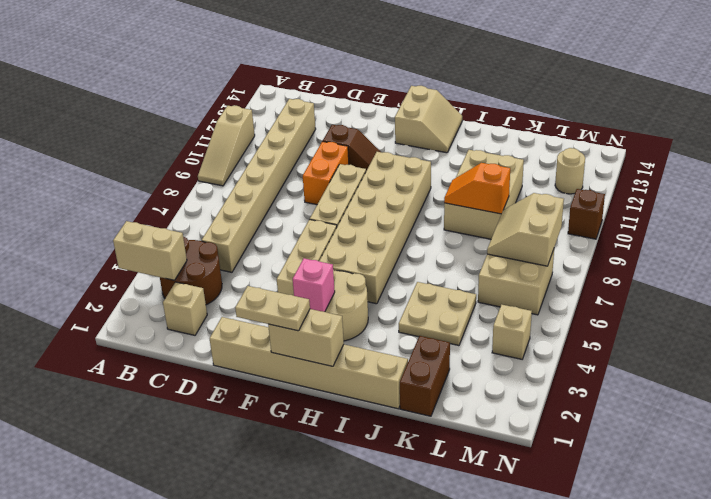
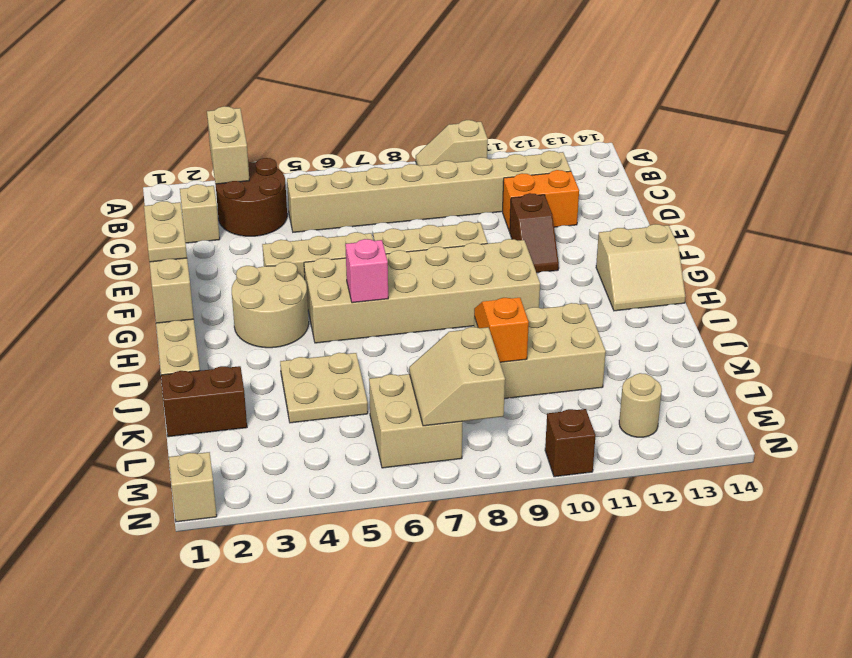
tan 1x3 slope [198,106,255,186] -> tan 1x2 slope [416,120,488,166]
orange 1x2 brick [303,141,349,205] -> orange 1x2 brick moved to [503,170,579,231]
pink 1x1 brick [293,258,335,312] -> pink 1x1 brick moved to [345,239,388,303]
tan 2x2 slope [487,193,564,266] -> tan 2x2 slope turned to [409,327,505,426]
tan 1x1 brick [492,305,532,359] -> tan 1x1 brick moved to [169,452,217,522]

